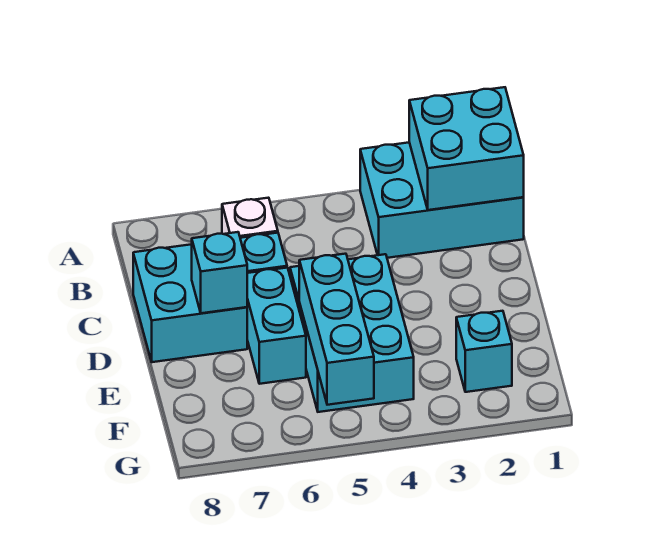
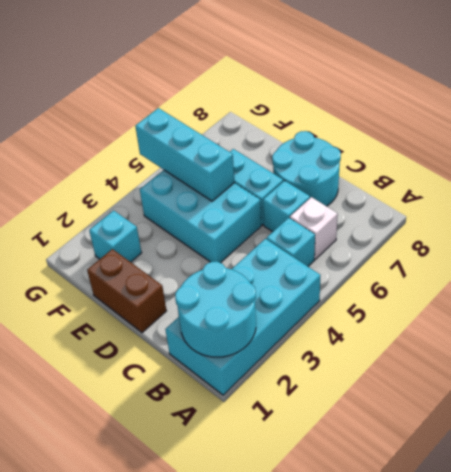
cyan 2x3 brick [360,142,524,258] -> cyan 2x4 brick [165,239,320,395]
cyan 2x2 brick [409,87,524,210] -> cyan 2x2 round brick [175,262,256,357]
cyan 2x2 brick [133,244,247,362] -> cyan 2x2 round brick [272,131,341,206]
none -> brown 1x2 brick [87,249,166,333]
cyan 1x1 brick [192,232,247,313] -> cyan 1x1 brick moved to [267,218,315,266]

